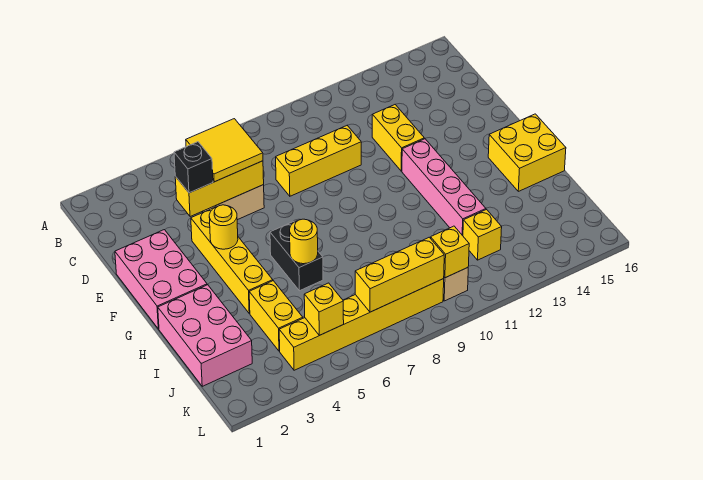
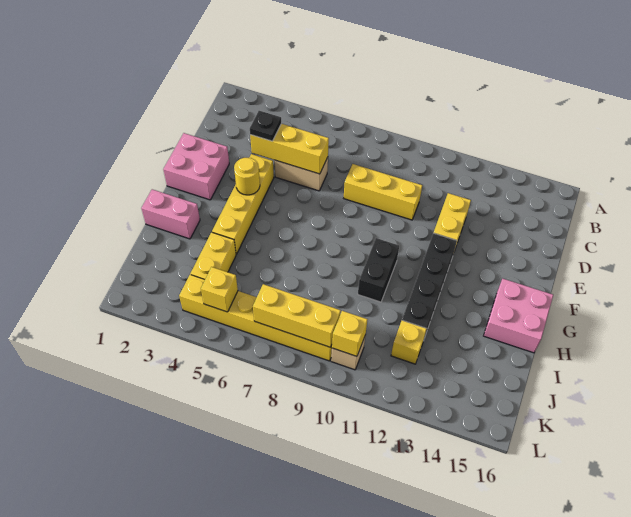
yellow 2x2 tile [186,119,263,182] -> none
black 1x1 brick [174,142,213,193] -> black 1x1 plate [250,111,281,141]
pink 2x3 brick [115,230,207,329] -> pink 2x2 brick [163,133,229,200]
pink 1x4 brick [402,139,486,236] -> black 1x4 brick [402,233,457,338]
black 1x2 brick [270,221,323,291] -> black 1x2 brick moved to [358,238,399,302]
yellow 2x2 brick [488,114,566,191] -> pink 2x2 brick [484,279,553,353]
pink 2x3 brick [158,285,252,386] -> pink 1x2 brick [141,189,200,239]
yellow 1x1 round brick [290,219,318,264] -> none

